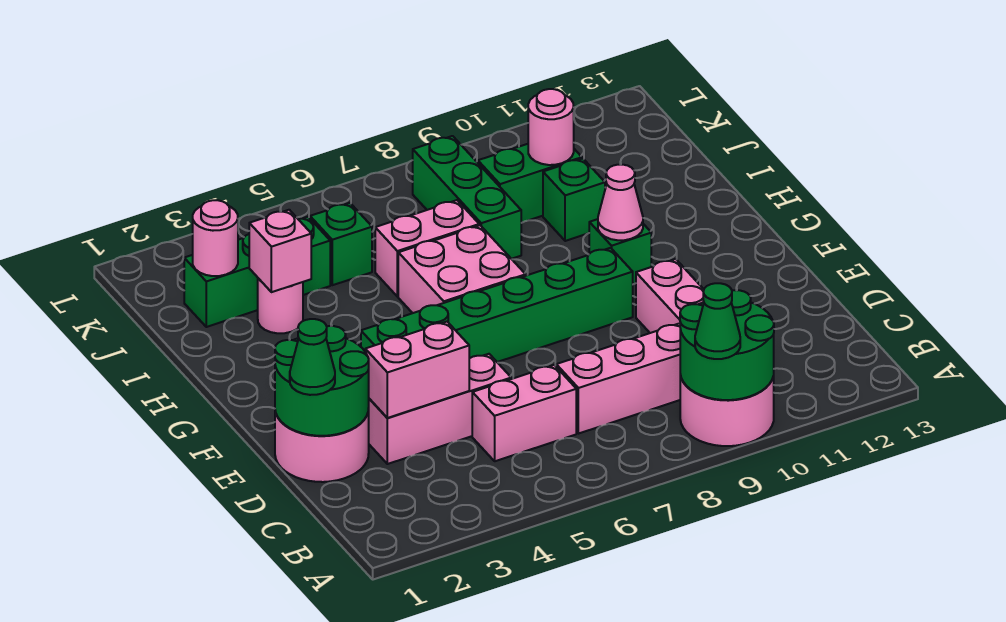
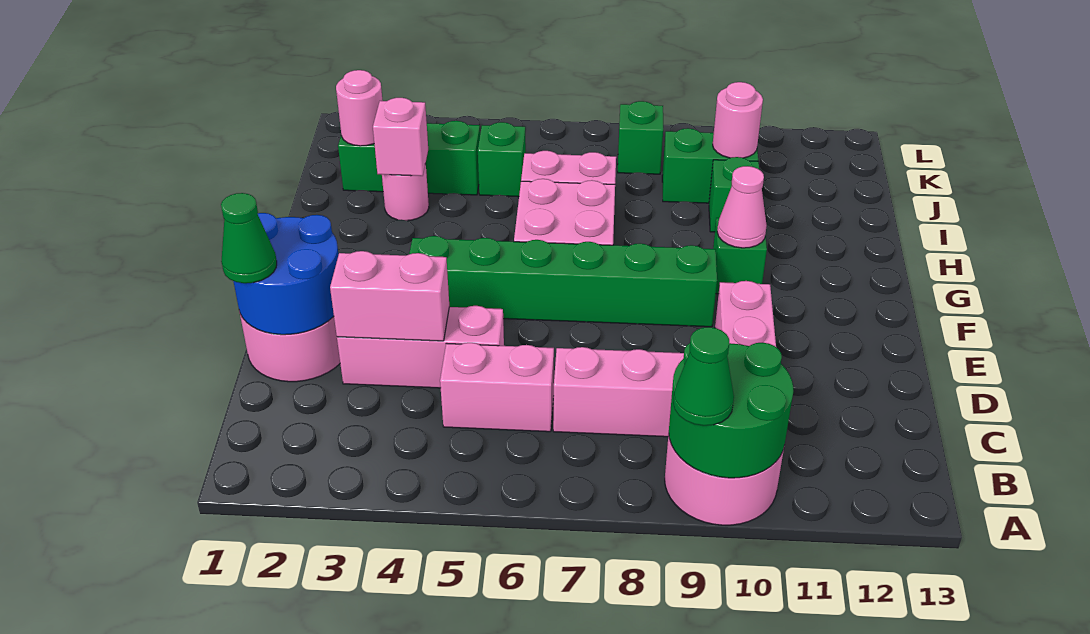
green 2x2 round brick [275,326,369,436] -> blue 2x2 round brick [233,213,339,335]
green 1x3 brick [413,136,521,259] -> green 1x1 brick [618,101,663,174]

